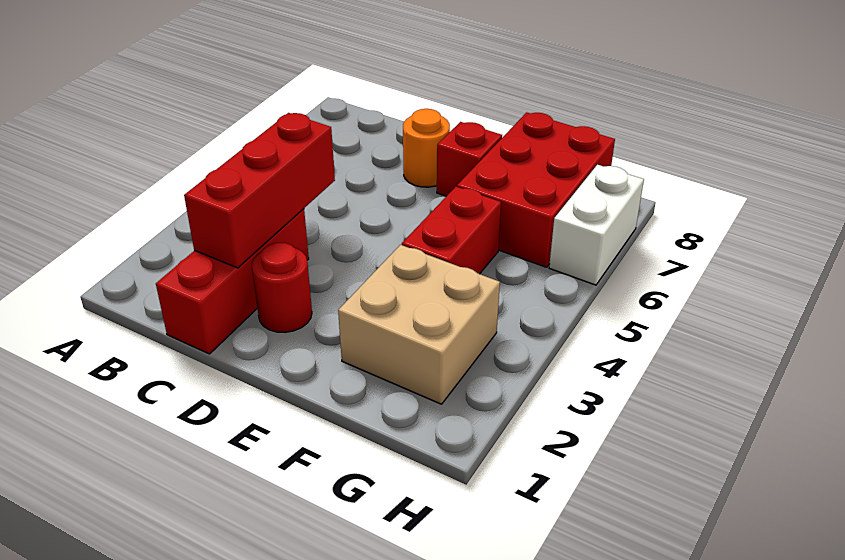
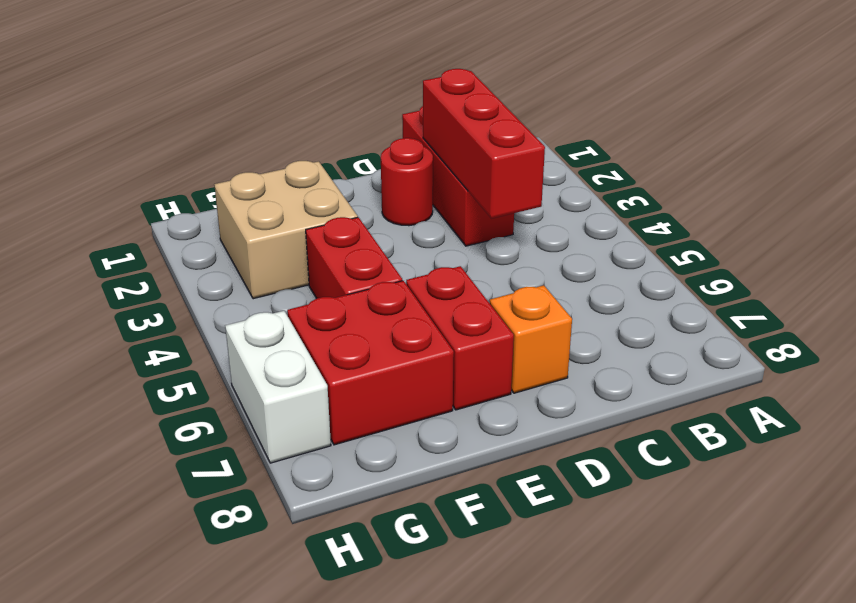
orange 1x1 round brick [403,109,450,187] -> orange 1x1 brick [490,285,572,393]
red 1x1 brick [437,122,502,196] -> red 1x2 brick [406,266,514,410]
red 2x3 brick [457,112,615,267] -> red 2x2 brick [287,281,454,445]

